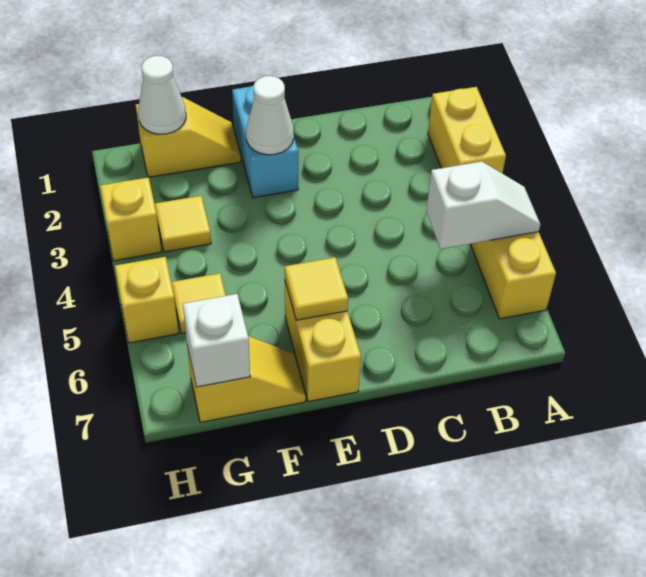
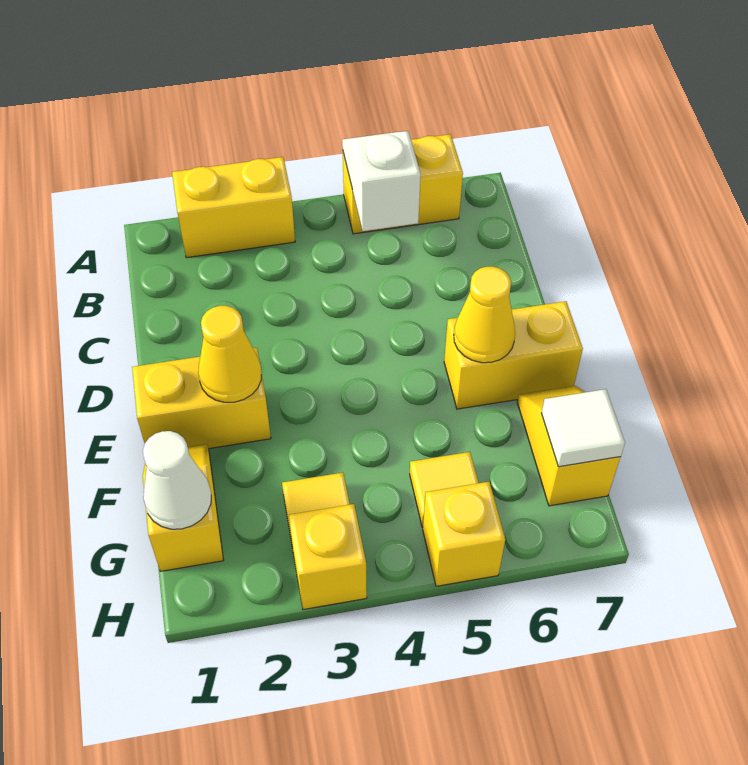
cyan 1x2 brick [232,85,298,198] -> yellow 1x2 brick [132,348,271,449]
white 1x1 cone [246,76,294,155] -> yellow 1x1 cone [198,306,261,402]
yellow 1x1 tile [285,257,348,320] -> yellow 1x1 cone [454,267,515,363]
white 1x1 brick [183,294,250,387] -> white 1x1 tile [541,389,625,467]

